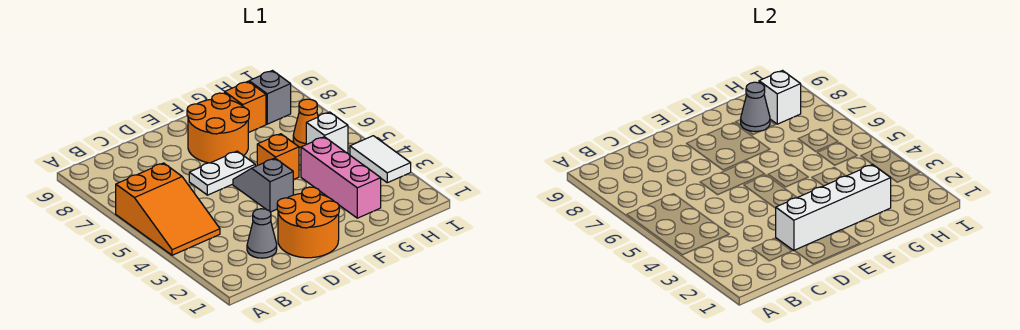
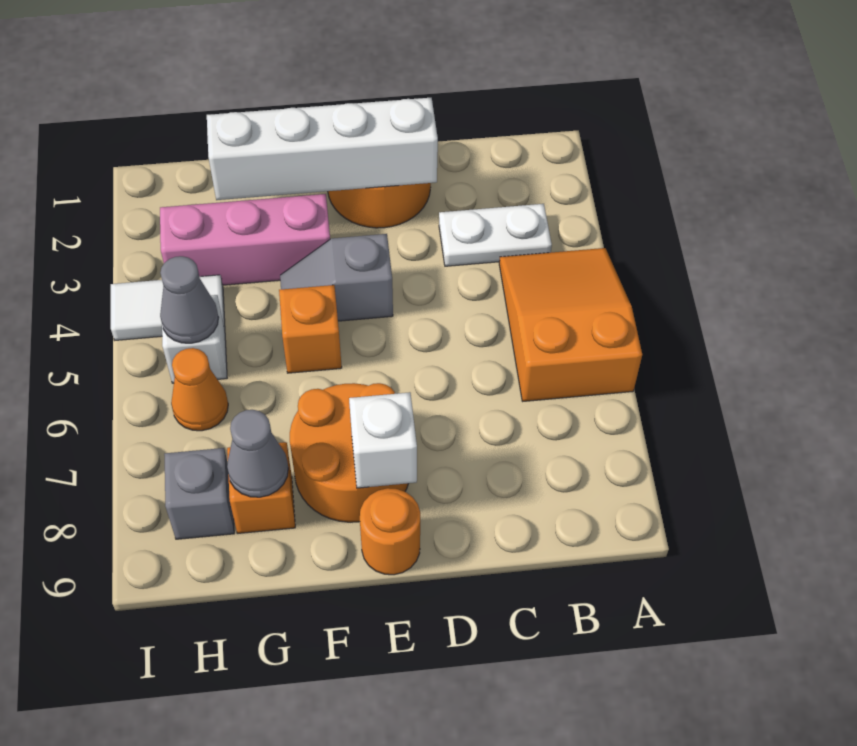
grey 1x1 cone [247,209,277,258] -> grey 1x1 cone moved to [160,256,219,343]
white 1x2 plate [189,151,255,195] -> white 1x2 plate moved to [439,204,552,266]
grey 1x2 slope [233,158,293,212] -> grey 1x2 slope turned to [280,234,393,321]
none -> orange 1x1 round brick [360,488,420,575]
pink 1x3 brick [301,137,381,218] -> pink 1x3 brick turned to [160,194,330,285]
white 1x1 brick [759,71,801,124] -> white 1x1 brick moved to [349,392,417,488]
white 1x2 tile [350,136,411,183] -> white 1x2 tile turned to [111,275,225,340]

